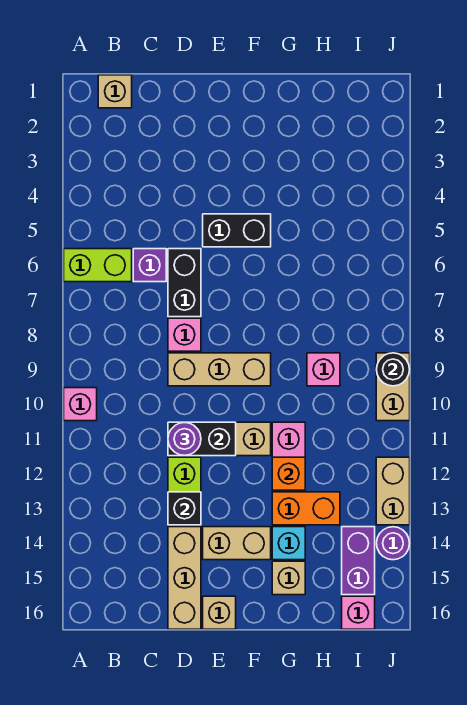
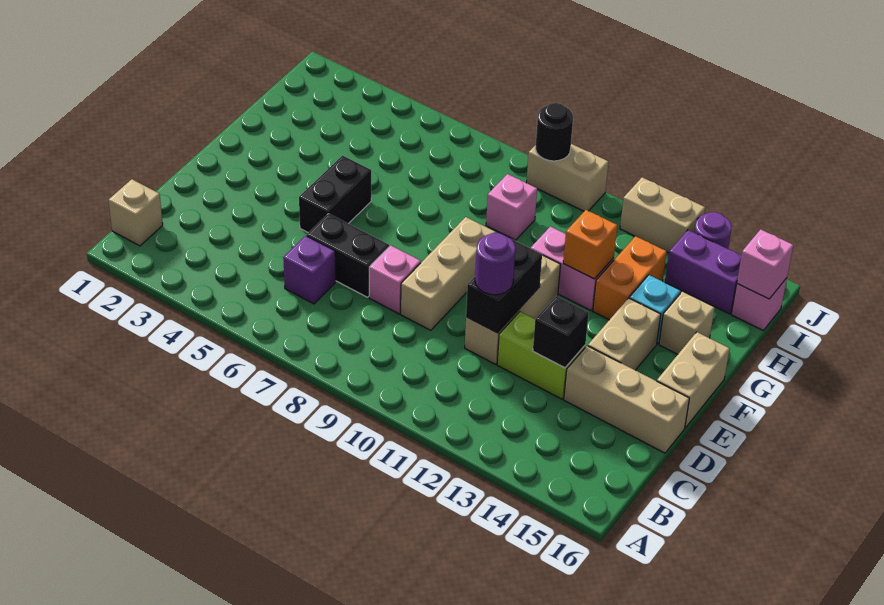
lime 1x2 brick [64,249,132,282] -> none
pink 1x1 brick [64,388,97,421] -> pink 1x1 brick moved to [737,229,793,299]
tan 1x1 brick [203,596,236,629] -> tan 1x2 brick [657,332,730,428]

